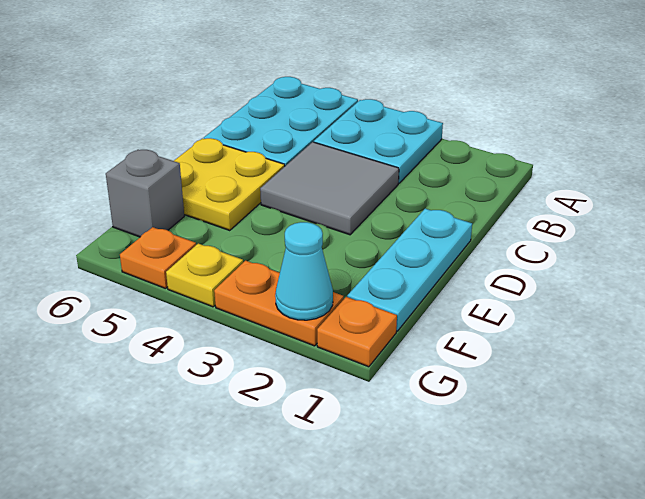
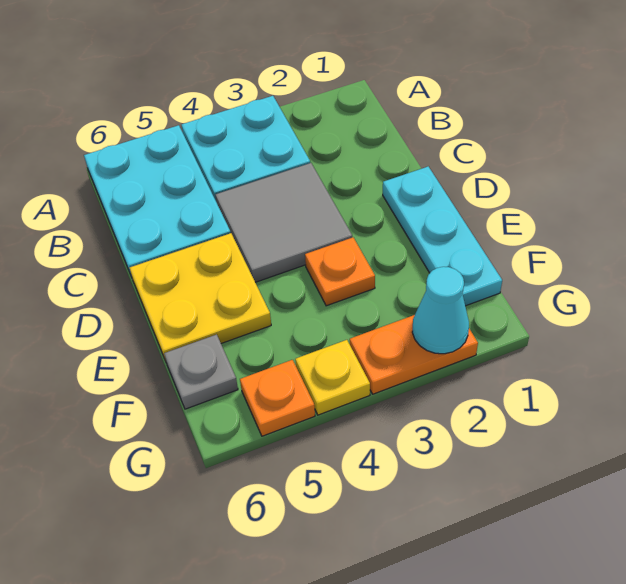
grey 1x1 brick [106,150,184,237] -> grey 1x1 plate [164,334,238,409]
orange 1x1 plate [317,297,397,367] -> orange 1x1 plate moved to [305,237,375,306]

